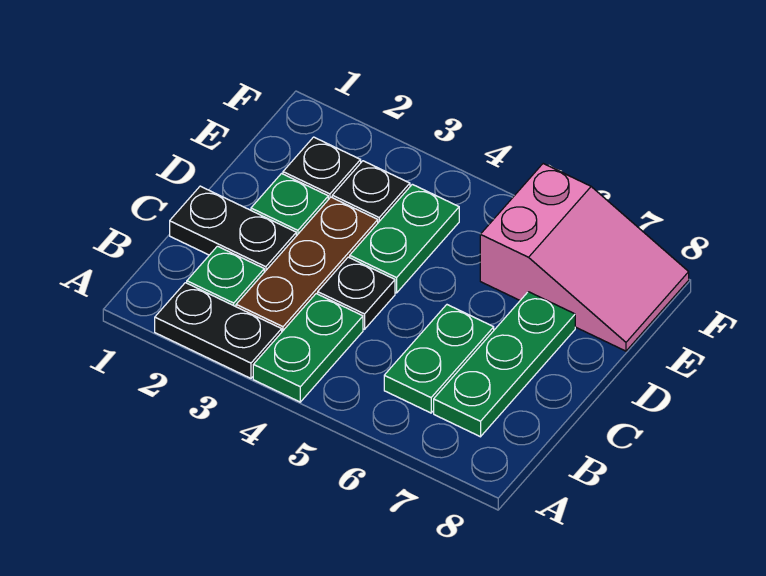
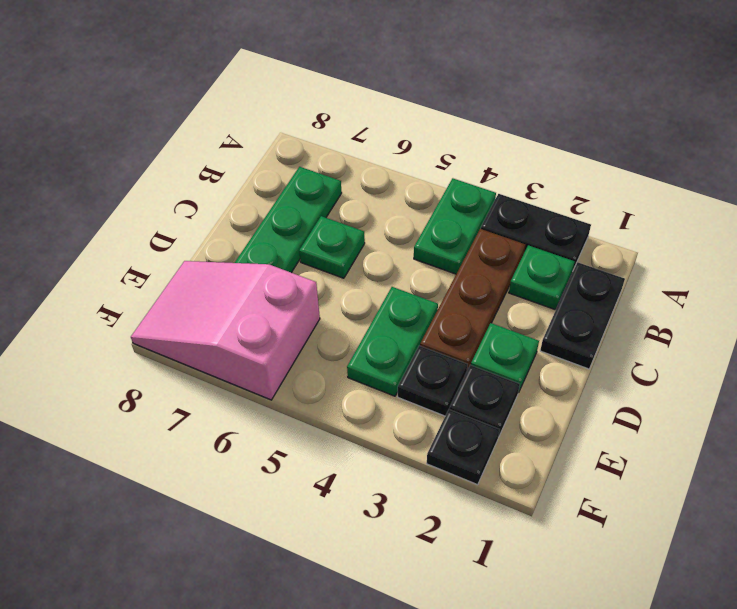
green 1x2 plate [384,305,494,413] -> green 1x1 plate [299,216,365,278]
black 1x2 plate [170,186,296,272] -> black 1x2 plate turned to [540,262,625,369]
black 1x1 plate [318,257,395,329] -> black 1x1 plate moved to [427,409,500,485]

